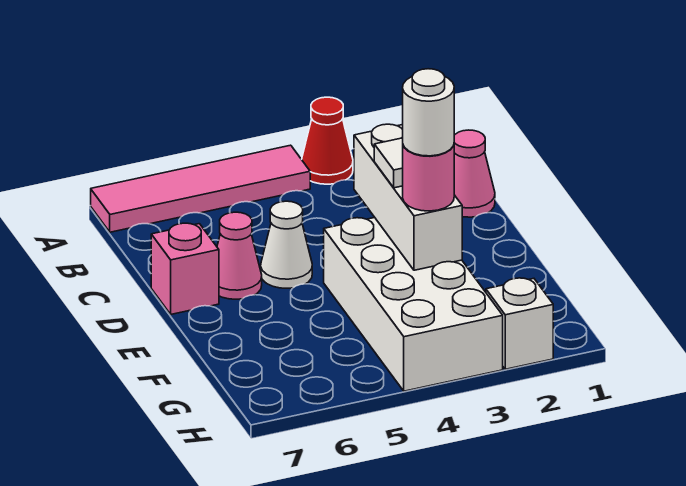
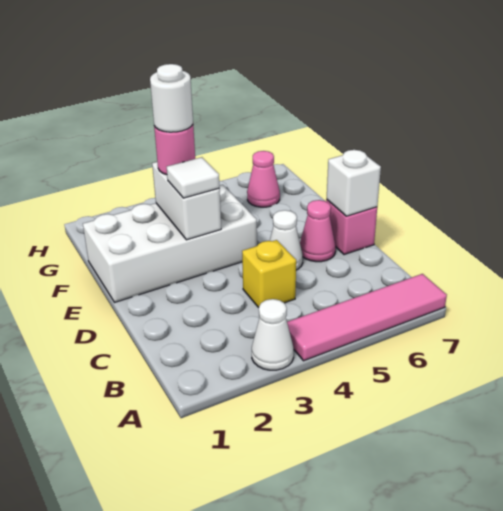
red 1x1 cone [302,97,353,184] -> white 1x1 cone [252,299,294,370]
pink 1x1 cone [454,130,495,217] -> pink 1x1 cone moved to [247,151,280,207]
none -> yellow 1x1 brick [242,240,296,308]
white 1x3 brick [354,124,462,270] -> white 1x2 brick [152,162,221,240]
white 2x4 brick [324,218,503,391] -> white 2x4 brick turned to [83,185,257,302]
white 1x1 brick [486,278,553,369] -> white 1x1 brick moved to [327,150,381,216]

